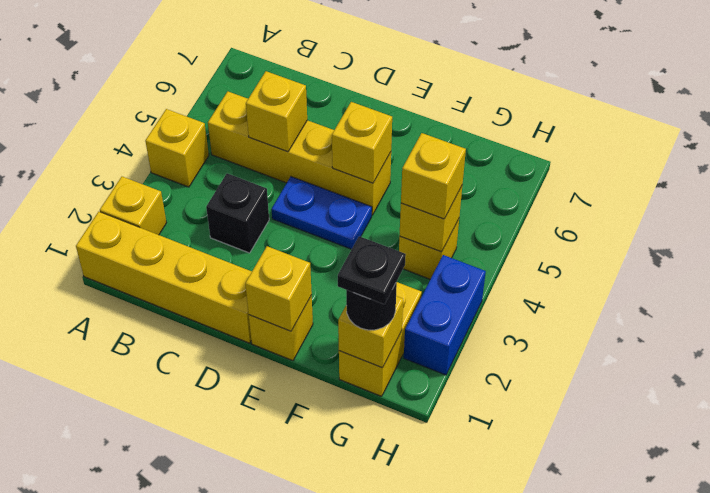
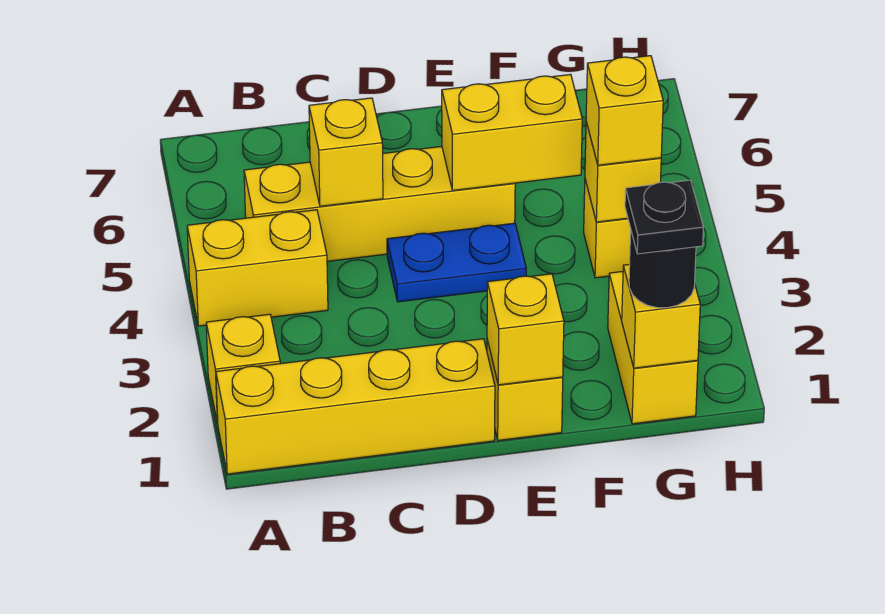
yellow 1x1 brick [145,109,209,187] -> yellow 1x2 brick [187,210,328,326]
black 1x1 brick [206,174,269,253] -> none
yellow 1x1 brick [332,102,392,183] -> yellow 1x2 brick [442,74,582,190]
blue 1x2 brick [404,255,486,375] -> none

